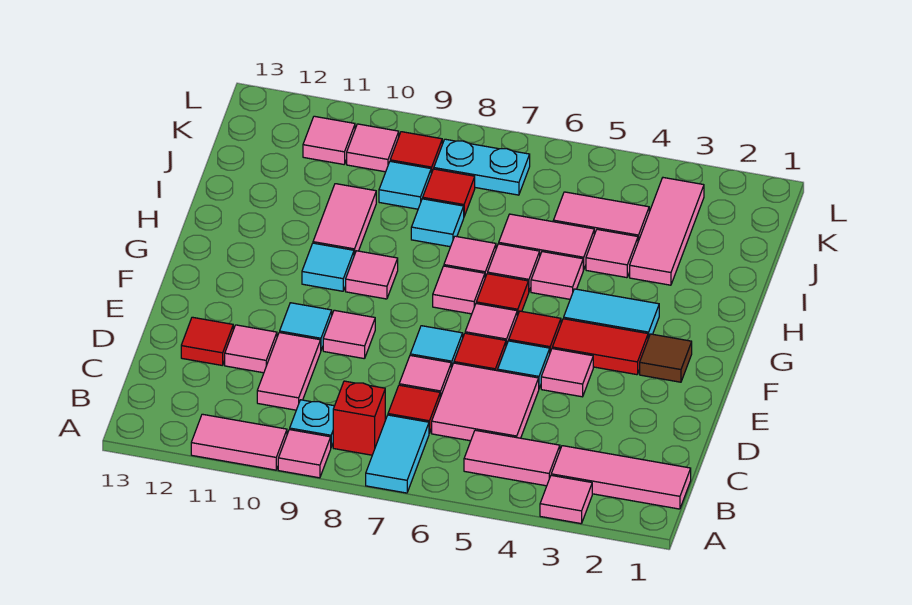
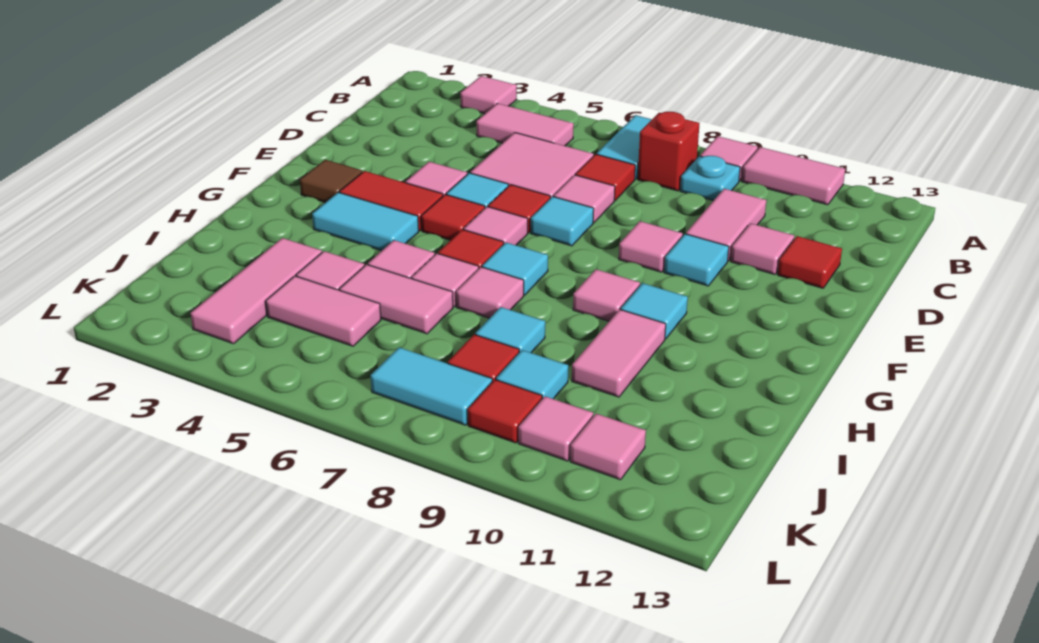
pink 1x3 tile [551,446,691,509] -> none
pink 1x1 tile [433,266,485,314] -> cyan 1x1 tile [482,243,548,295]
cyan 1x2 plate [434,139,530,195] -> cyan 1x2 tile [370,347,492,425]

